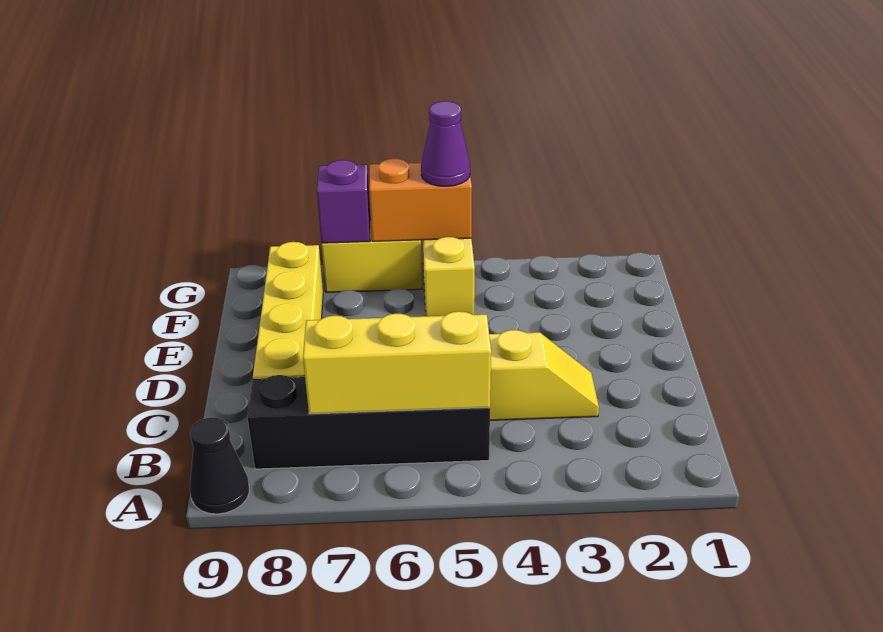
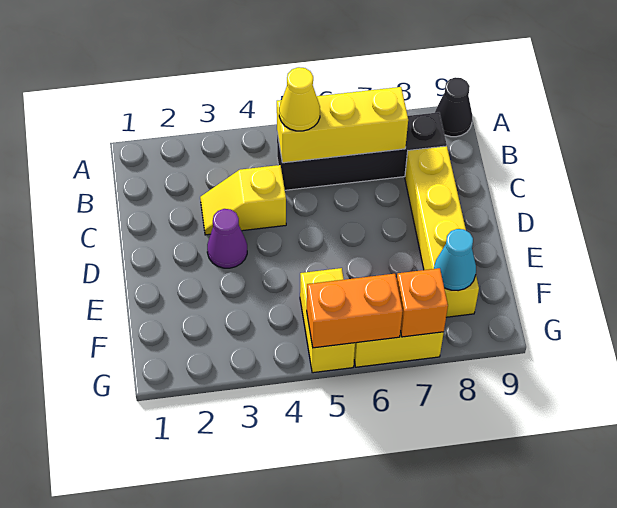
none -> yellow 1x1 cone [279,67,320,131]
none -> cyan 1x1 cone [434,229,476,291]
purple 1x1 cone [421,101,470,186] -> purple 1x1 cone moved to [207,209,247,268]
purple 1x1 brick [317,160,370,243] -> orange 1x1 brick [397,268,448,337]

